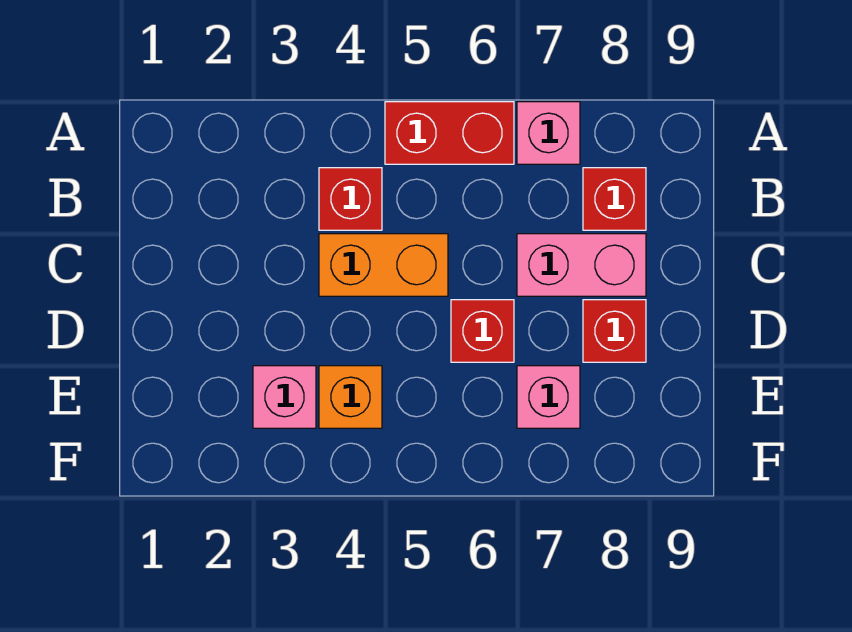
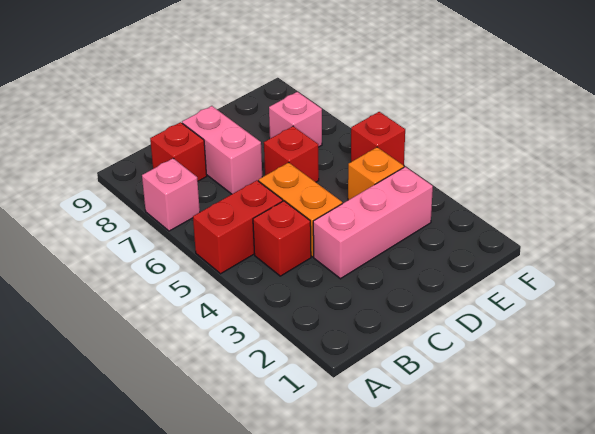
red 1x2 brick [385,102,514,164] -> red 1x2 brick turned to [193,180,283,274]
red 1x1 brick [583,300,646,362] -> red 1x1 brick moved to [351,112,405,165]
pink 1x1 brick [253,366,316,428] -> pink 1x3 brick [313,167,433,279]

